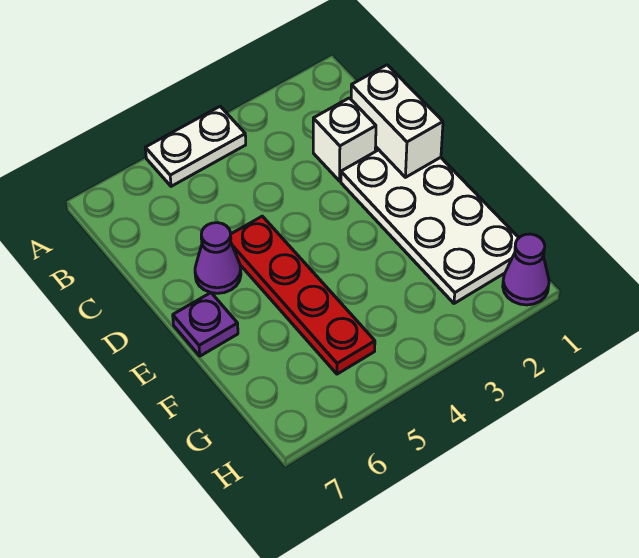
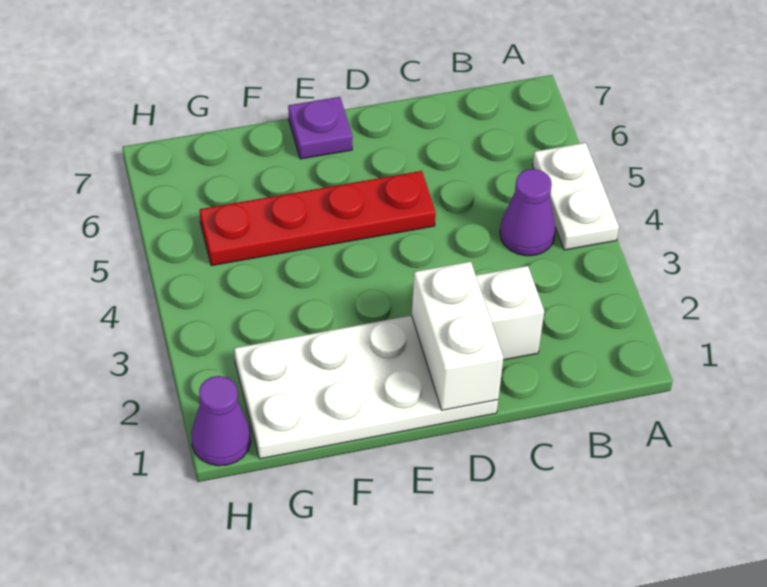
white 1x2 brick [351,65,443,177] -> white 1x2 brick turned to [412,262,504,410]
purple 1x1 cone [195,223,241,293] -> purple 1x1 cone moved to [500,169,556,256]

